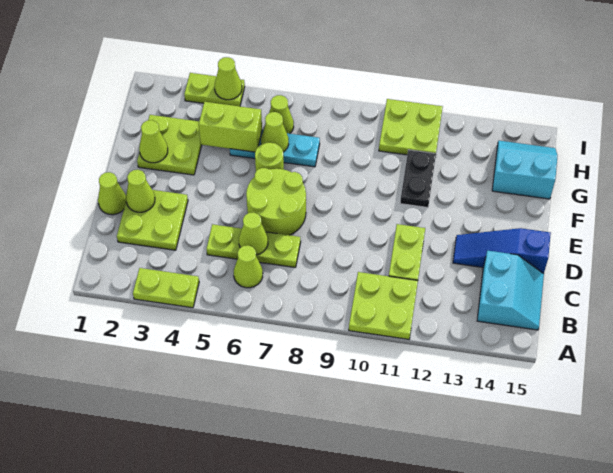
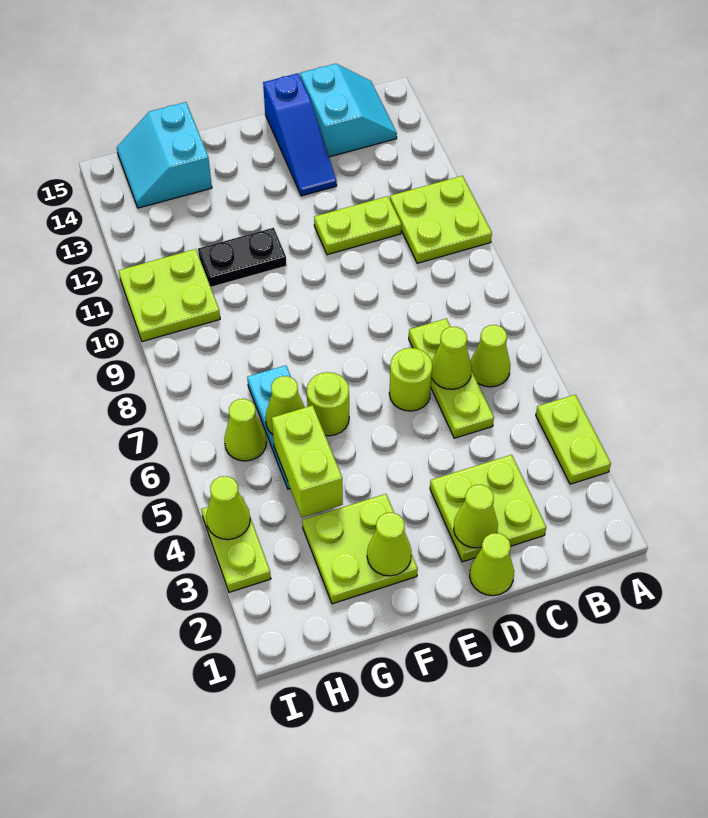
cyan 2x2 slope [477,251,544,330] -> cyan 2x2 slope turned to [300,64,397,157]
lime 2x2 round brick [246,168,306,235] -> lime 1x1 round brick [389,348,432,411]

